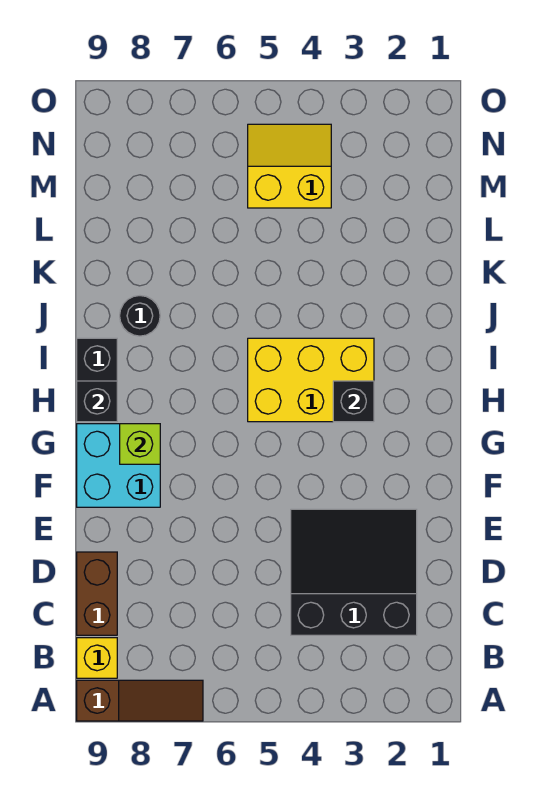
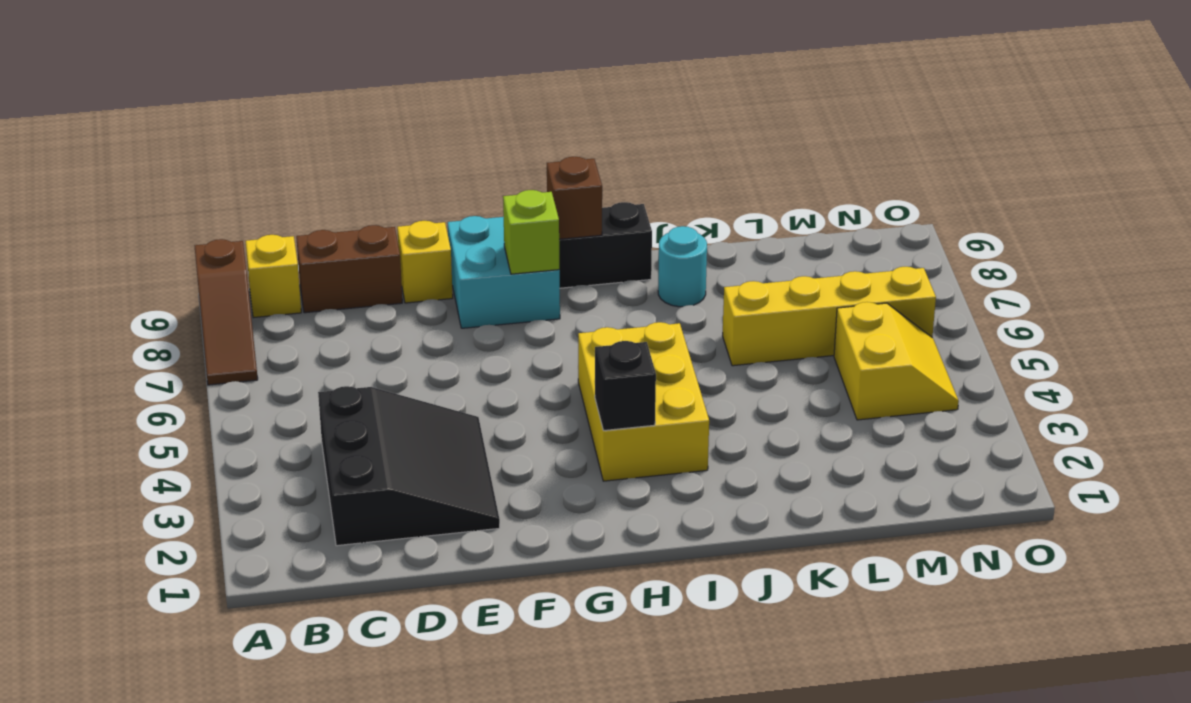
none -> yellow 1x1 brick [397,221,453,303]
black 1x1 brick [77,381,117,422] -> brown 1x1 brick [547,157,602,239]
black 1x1 round brick [120,296,160,336] -> cyan 1x1 round brick [658,226,707,307]
none -> yellow 1x4 brick [723,267,936,366]

